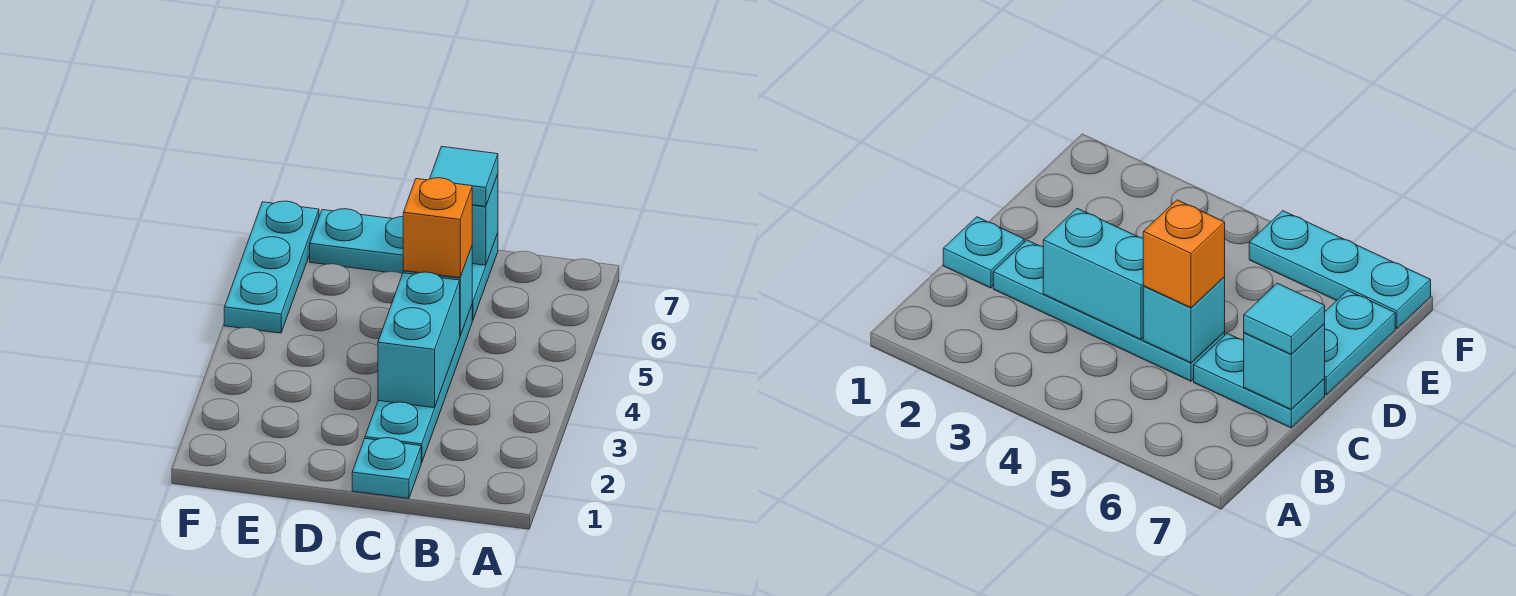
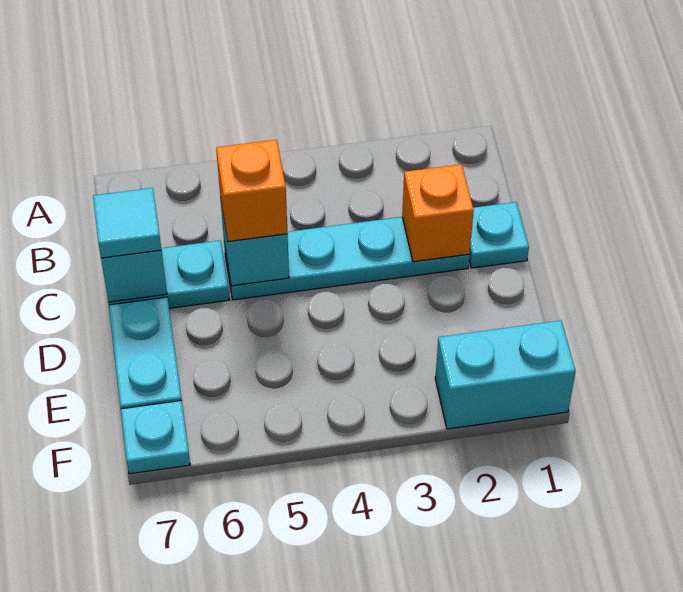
none -> orange 1x1 brick [402,164,474,262]
cyan 1x2 brick [378,272,460,408] -> cyan 1x2 brick moved to [435,321,576,429]
cyan 1x3 plate [224,201,319,333] -> cyan 1x1 plate [121,400,190,474]

